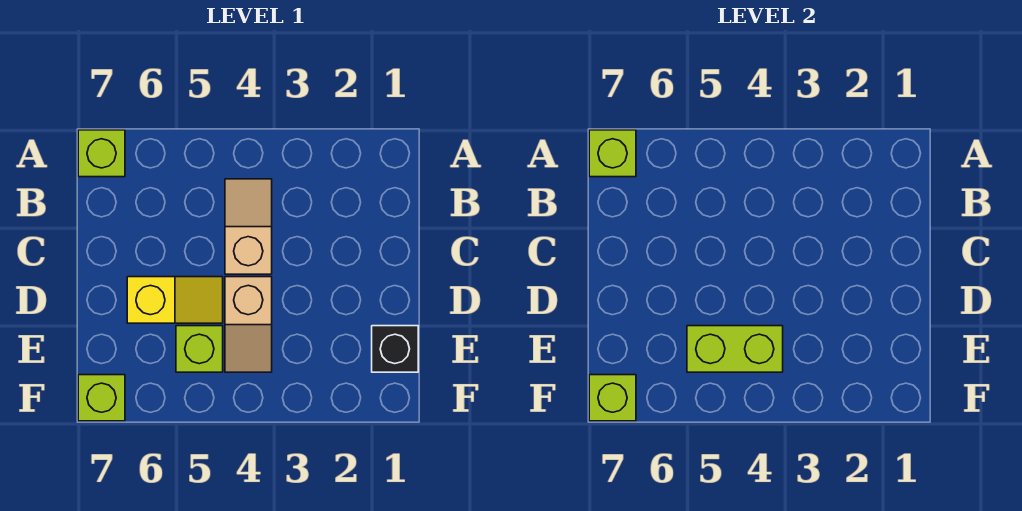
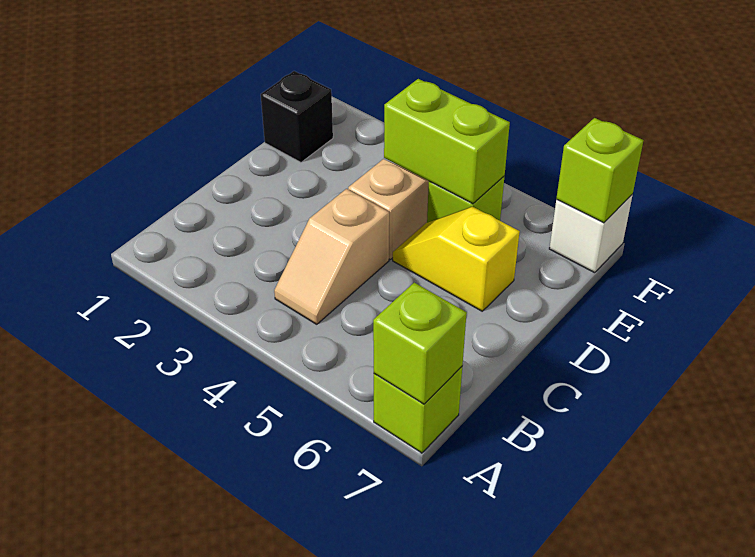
lime 1x1 brick [78,375,125,421] -> white 1x1 brick [549,194,633,273]

